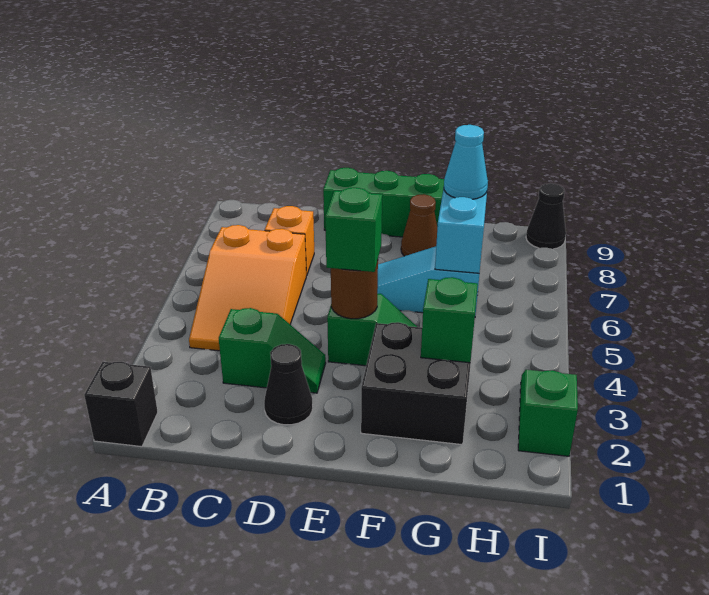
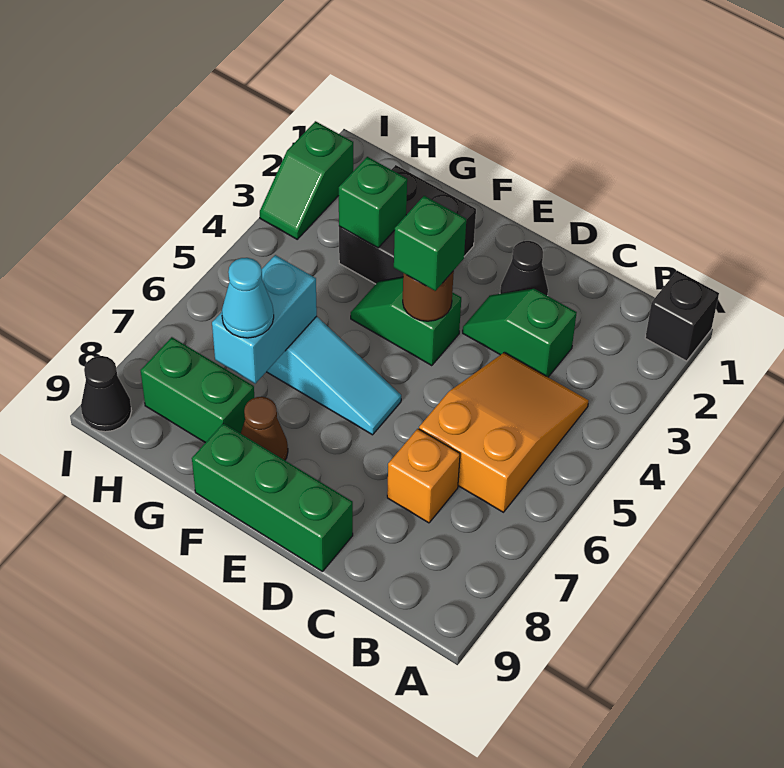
none -> green 1x2 brick [141,337,255,443]

